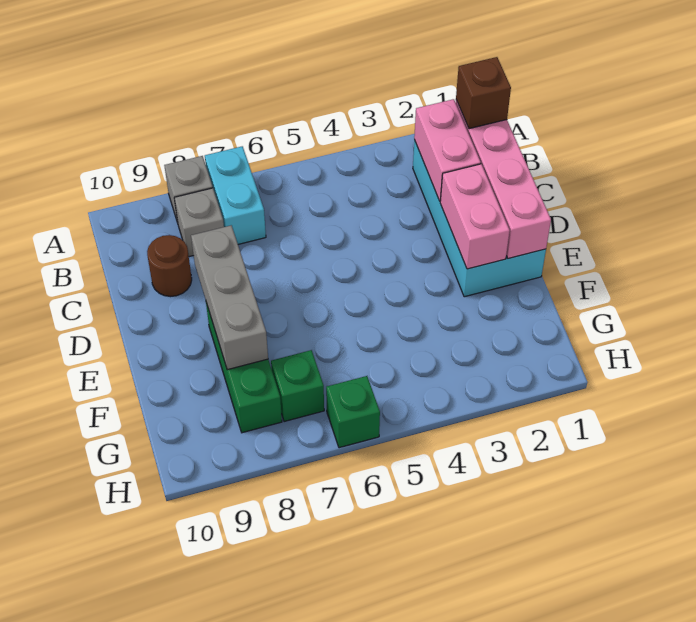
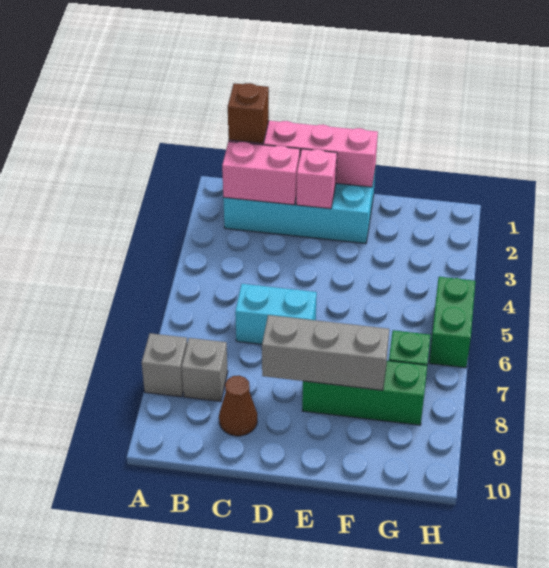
cyan 1x2 brick [205,146,266,244] -> cyan 1x2 brick moved to [235,284,317,344]
brown 1x1 round brick [147,235,192,297] -> brown 1x1 cone [219,376,257,436]
pink 1x2 brick [440,164,510,269] -> pink 1x1 brick [296,149,337,209]
green 1x1 brick [326,376,380,448] -> green 1x2 brick [429,277,475,368]

